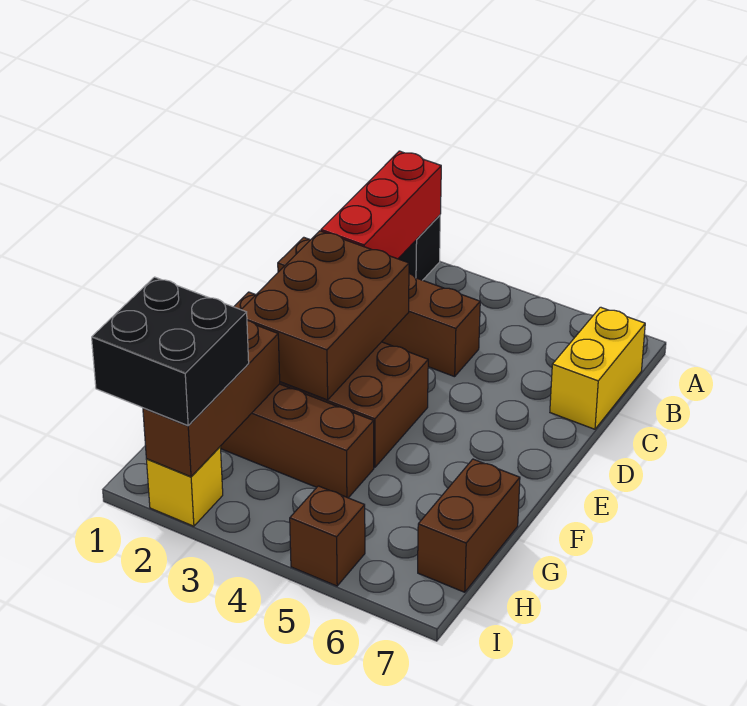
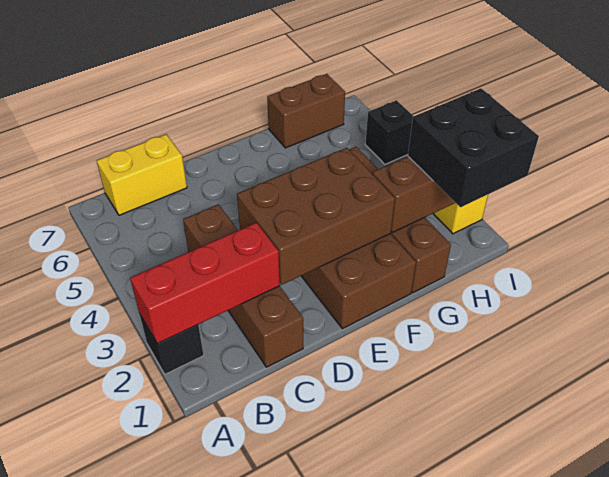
brown 1x1 brick [290,486,365,586] -> black 1x1 brick [365,100,413,164]

